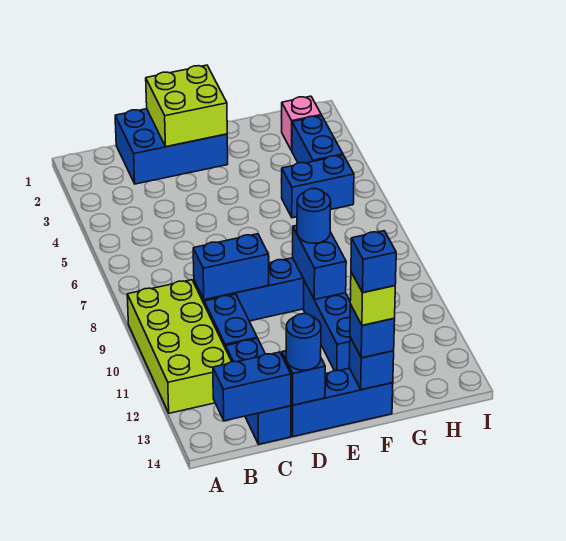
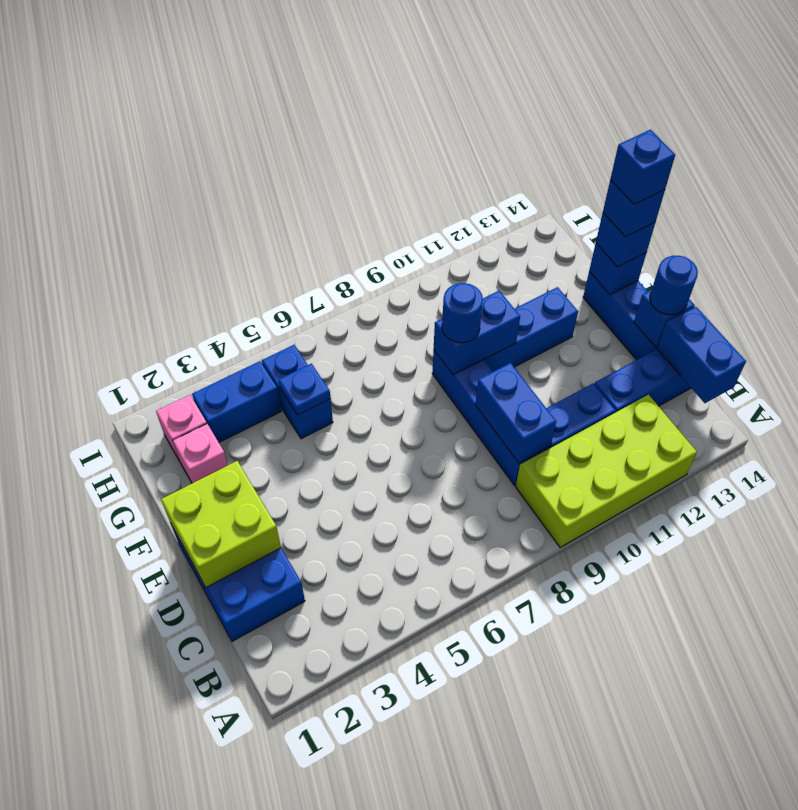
lime 1x1 brick [350,272,395,325] -> blue 1x1 brick [603,180,665,237]
none -> pink 1x1 brick [173,424,228,483]
none -> blue 1x1 plate [279,364,331,415]

